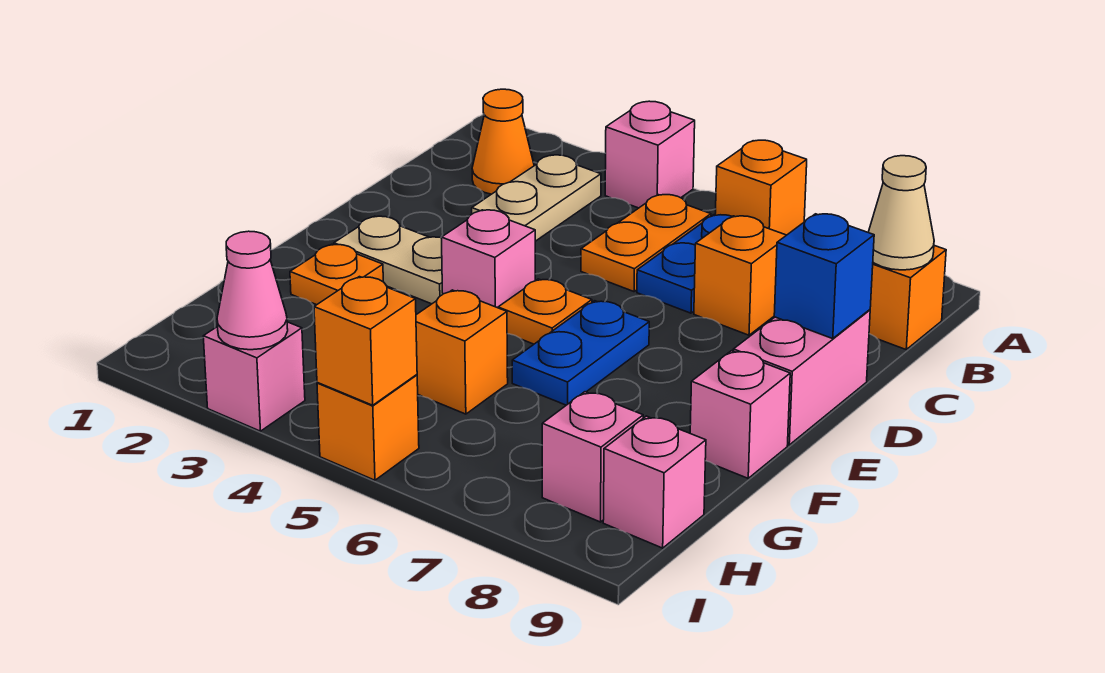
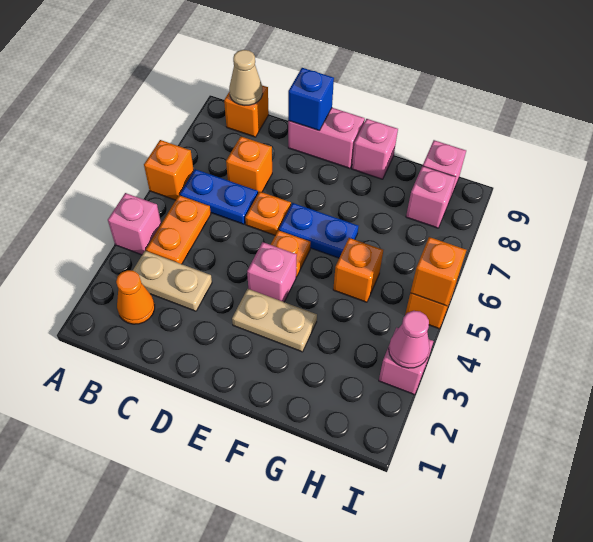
orange 1x2 plate [581,195,711,292] -> orange 1x2 plate turned to [146,195,211,264]
tan 1x2 plate [334,216,443,304] -> tan 1x2 plate turned to [232,289,317,352]
orange 1x1 plate [290,244,383,305] -> orange 1x1 plate moved to [245,192,291,235]

